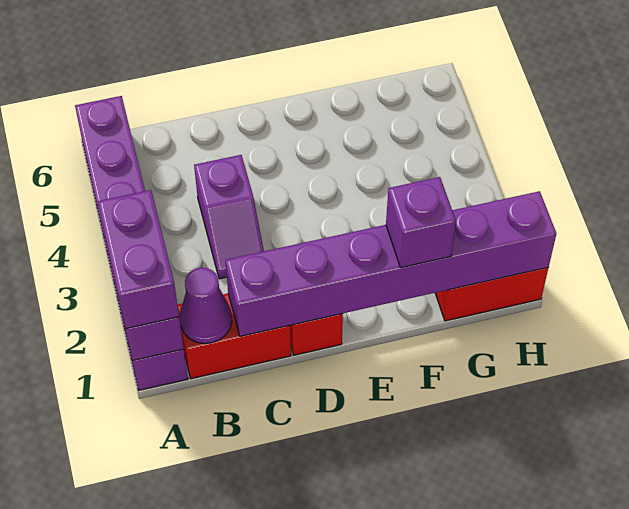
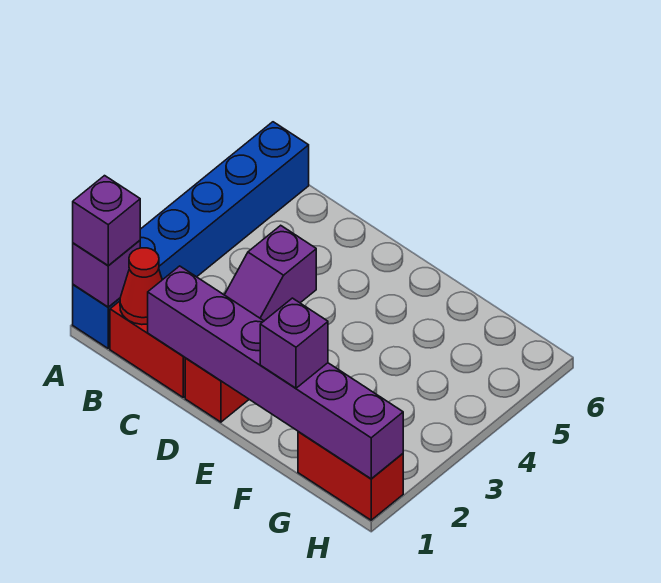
purple 1x6 brick [75,96,188,390] -> blue 1x6 brick [73,122,309,348]
purple 1x2 brick [98,190,179,329] -> purple 1x1 brick [73,176,140,266]
purple 1x1 cone [180,268,232,343] -> red 1x1 cone [120,248,162,325]

